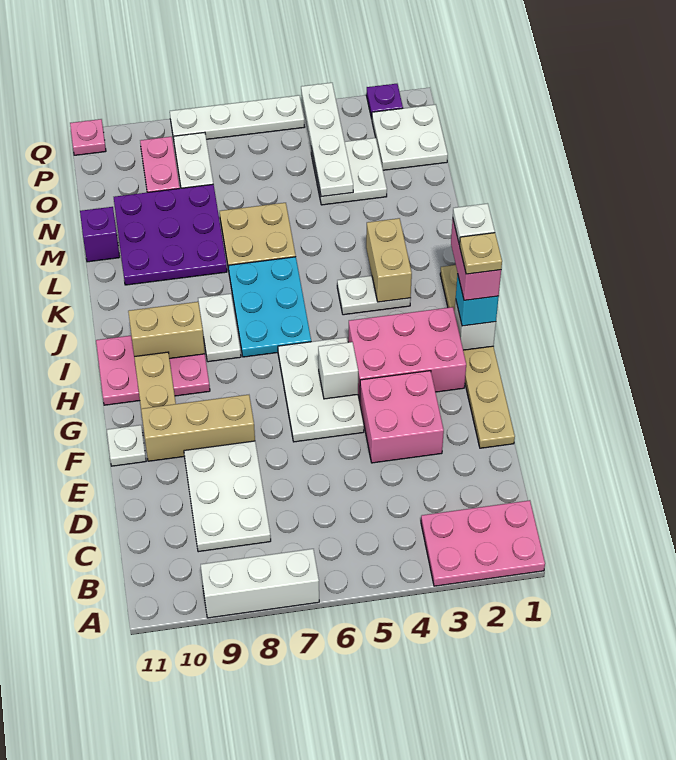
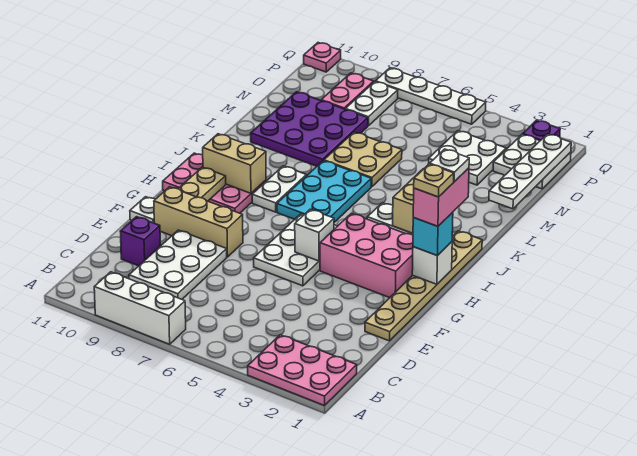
pink 2x2 brick [360,371,444,463] -> none
purple 1x1 brick [80,207,120,262] -> purple 1x1 brick moved to [120,217,160,266]
white 1x4 plate [301,83,353,197] -> white 1x4 plate moved to [489,134,571,209]

